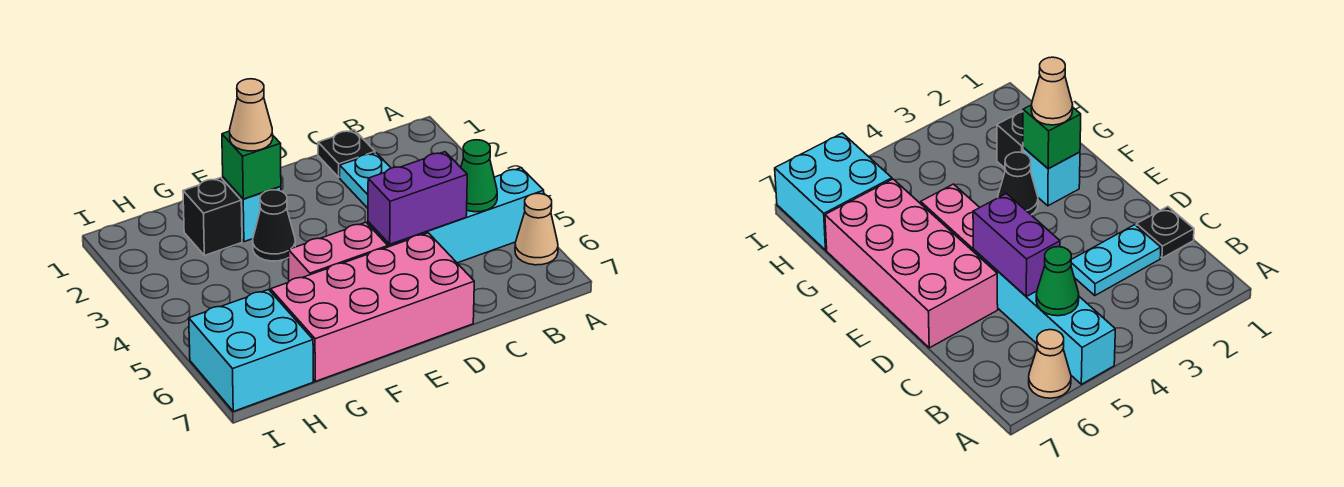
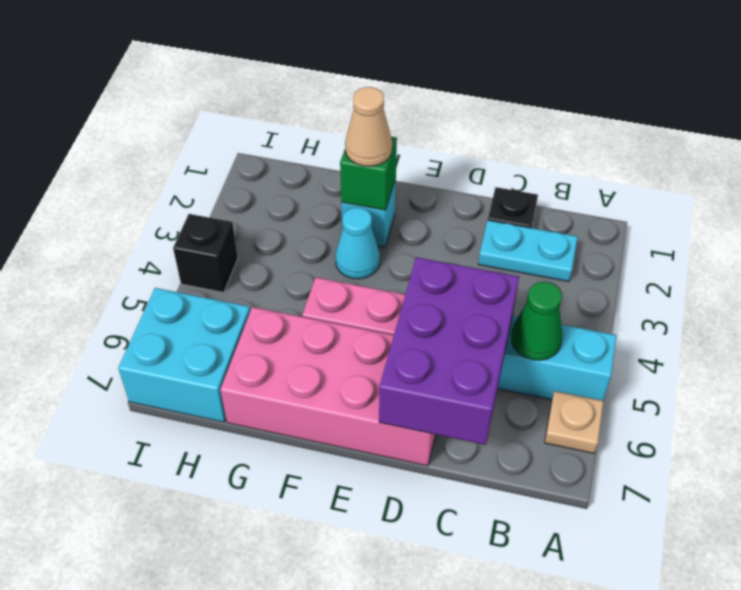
tan 1x1 cone [515,193,558,265] -> tan 1x1 plate [545,391,604,453]
cyan 1x2 plate [340,153,391,208] -> cyan 1x2 plate turned to [478,220,578,282]
purple 1x2 brick [368,152,467,244] -> purple 2x3 brick [379,257,519,445]
black 1x1 cone [253,190,295,261] -> cyan 1x1 cone [335,207,380,279]
black 1x1 brick [183,178,242,255] -> black 1x1 brick moved to [173,214,238,292]

